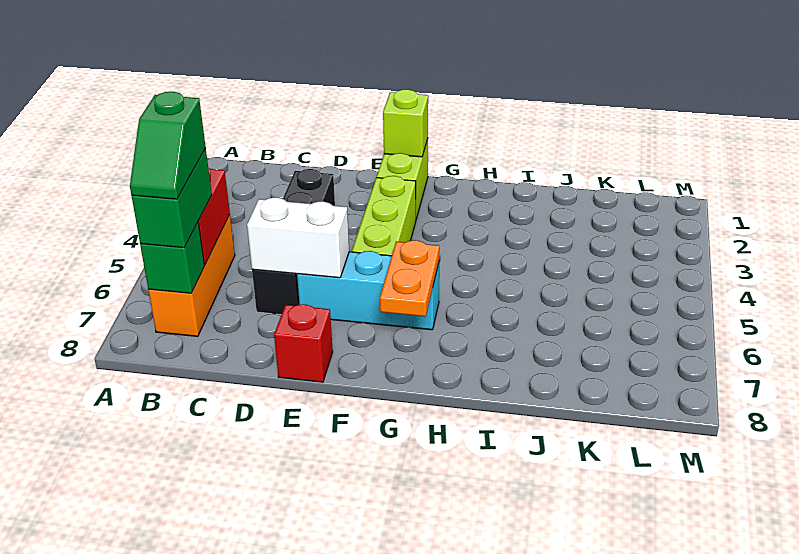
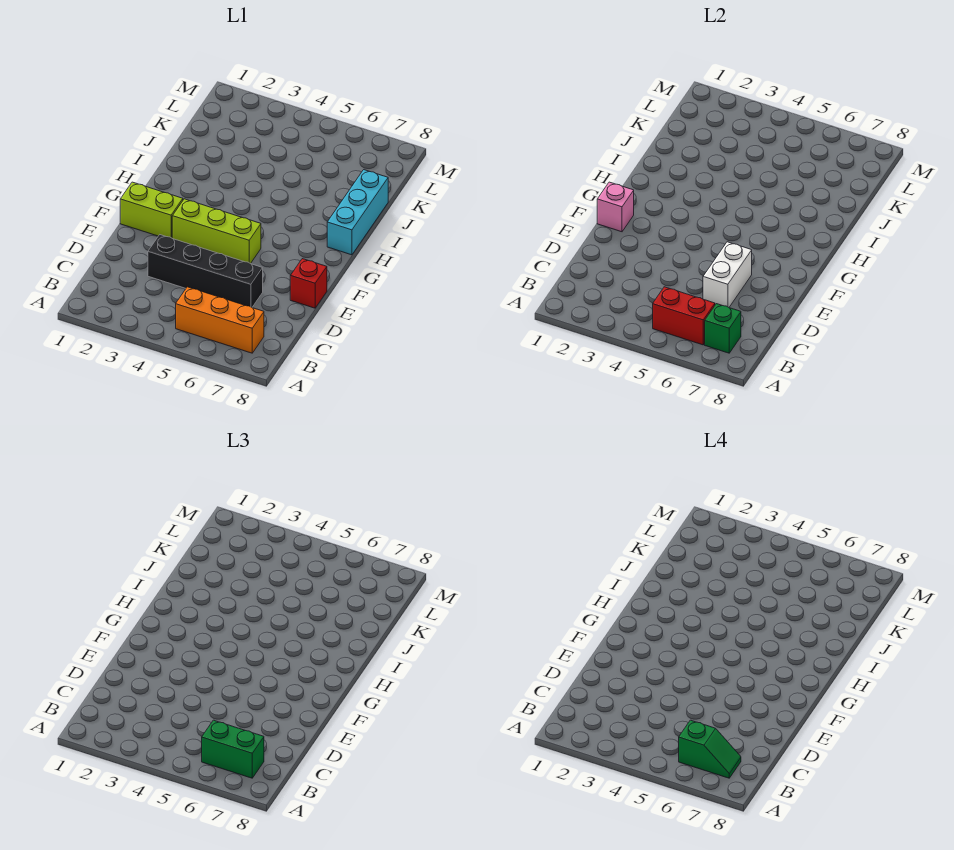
cyan 1x3 brick [297,251,439,330] -> cyan 1x3 brick moved to [327,170,388,255]
lime 1x1 brick [383,89,428,157] -> pink 1x1 brick [597,182,634,232]
orange 1x2 plate [380,240,439,317] -> none

